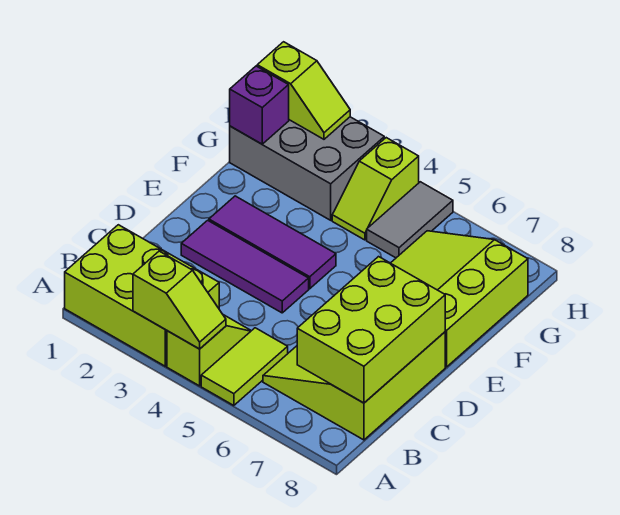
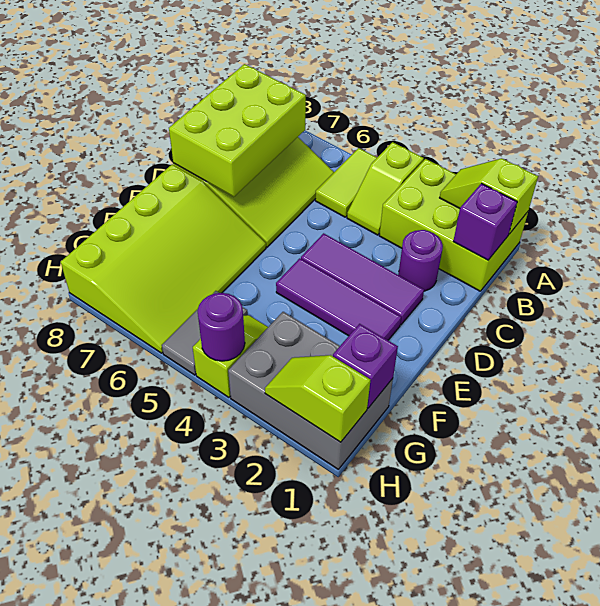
lime 1x2 slope [133,251,226,349] -> lime 1x2 slope moved to [440,158,538,234]
none -> purple 1x1 brick [453,183,517,260]
none -> purple 1x1 round brick [398,230,443,291]
lime 3x3 slope [391,231,528,367] -> lime 3x4 slope [61,164,266,353]
none -> purple 1x1 round brick [198,293,245,361]

